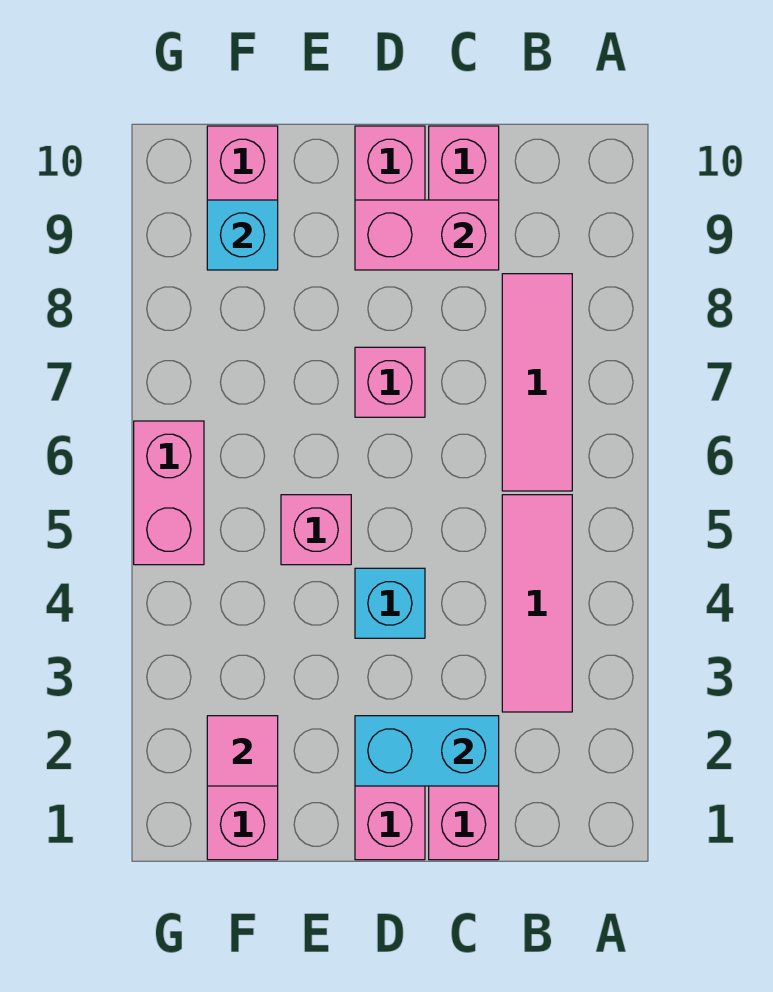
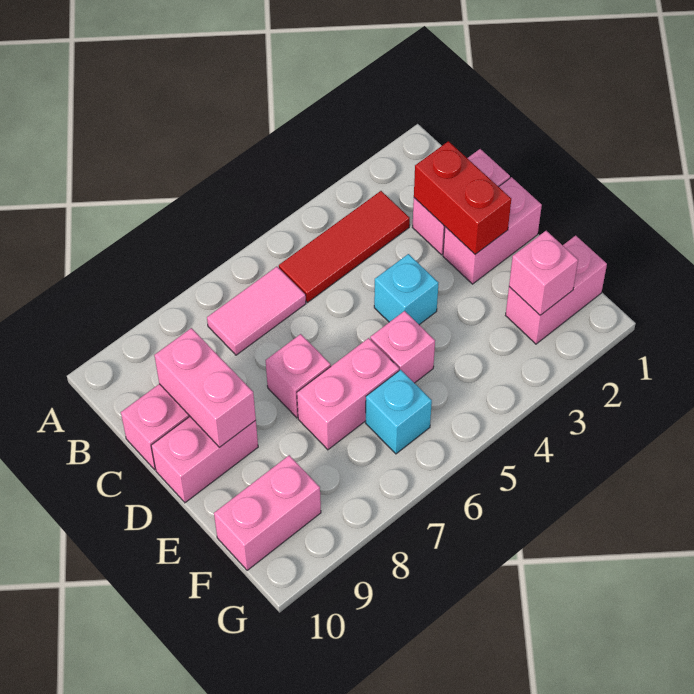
pink 1x3 tile [502,495,572,712] -> red 1x3 tile [279,191,410,302]
pink 1x3 tile [502,274,572,491] -> pink 1x2 tile [207,267,306,355]
cyan 1x2 brick [355,716,499,786] -> red 1x2 brick [414,141,511,254]
pink 1x1 tile [207,716,278,786] -> pink 1x1 brick [509,231,578,315]
cyan 1x1 brick [207,200,278,270] -> cyan 1x1 brick moved to [366,370,432,454]
pink 1x2 brick [134,421,204,565] -> pink 1x2 brick moved to [297,338,399,450]

